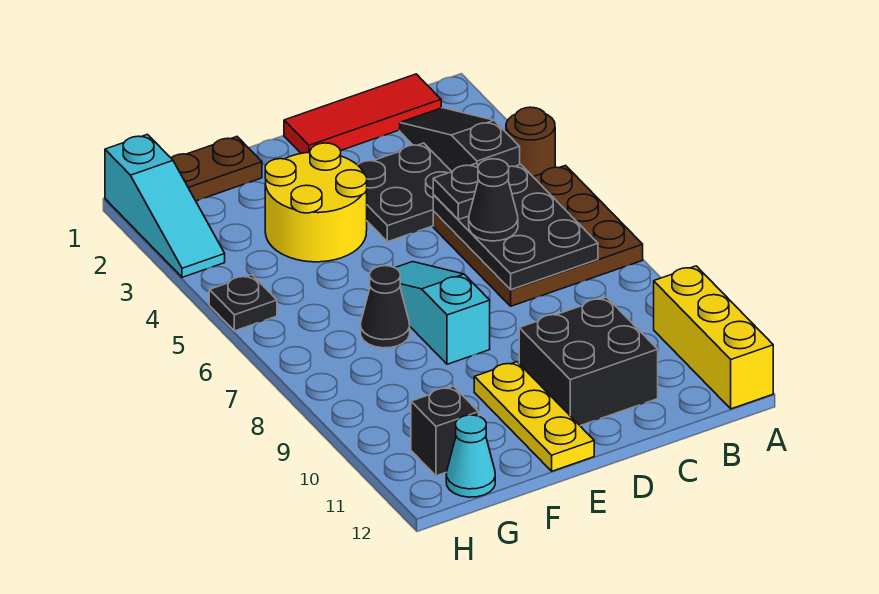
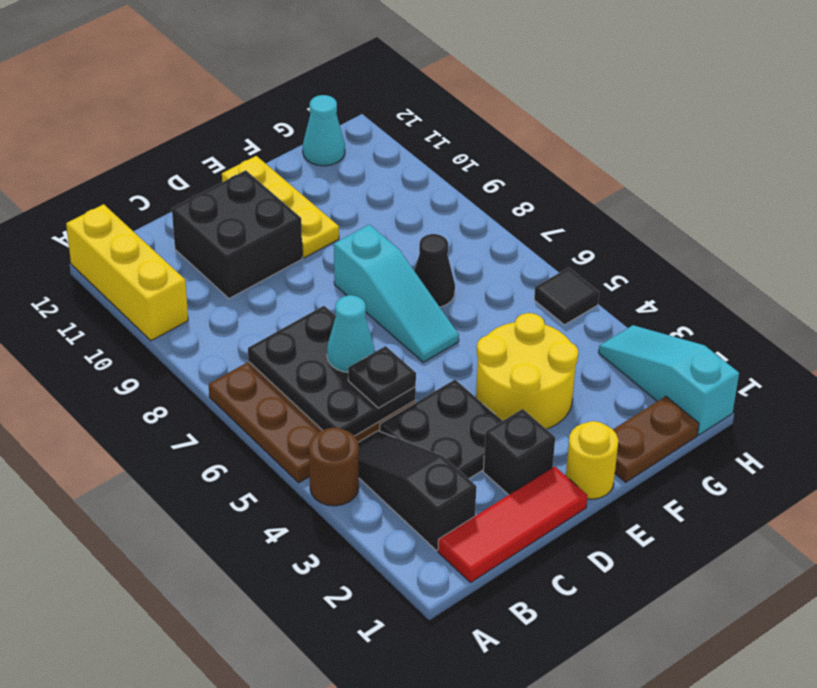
black 1x3 slope [400,108,520,172] -> black 1x3 slope turned to [358,431,476,551]
black 1x1 cone [469,159,518,241] -> cyan 1x1 cone [327,295,374,372]
none -> yellow 1x1 round brick [566,421,618,499]
black 1x1 brick [411,386,479,476] -> black 1x1 brick moved to [483,409,555,495]
black 1x1 plate [209,275,277,331] -> black 1x1 tile [534,268,599,325]

